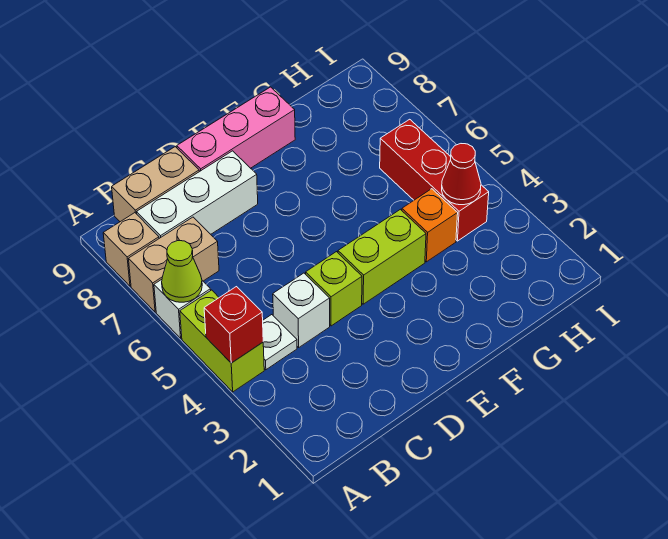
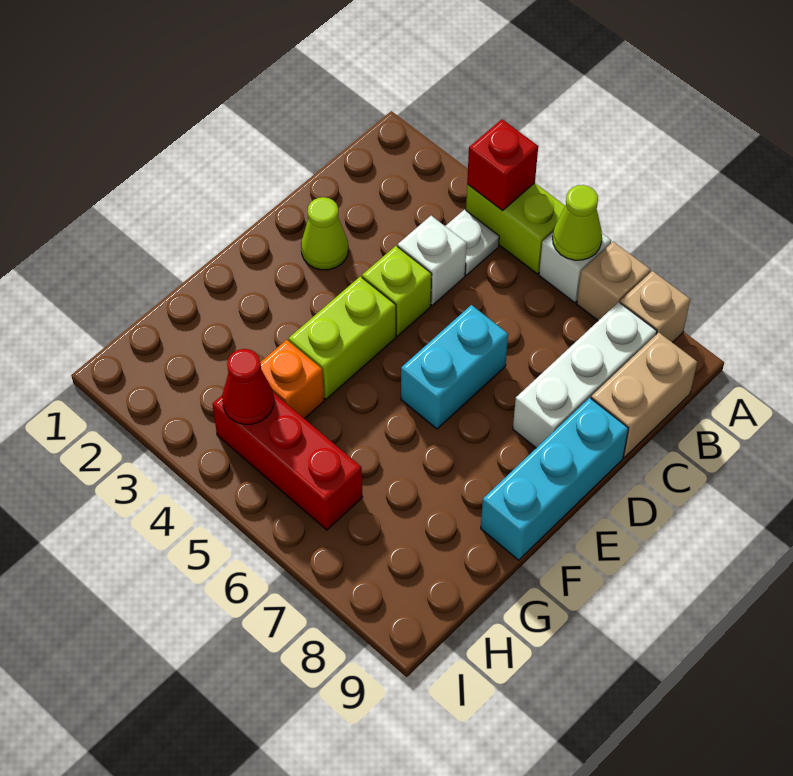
tan 1x2 brick [129,217,219,312] -> tan 1x1 brick [577,242,650,321]
none -> lime 1x1 cone [301,197,348,270]
none -> cyan 1x2 brick [401,305,508,429]
pink 1x3 brick [177,87,295,172] -> cyan 1x3 brick [481,398,628,560]

